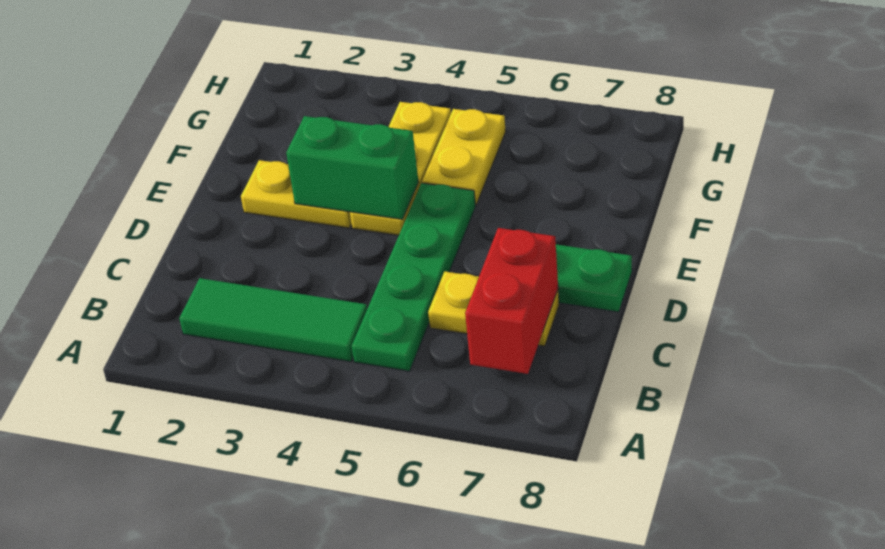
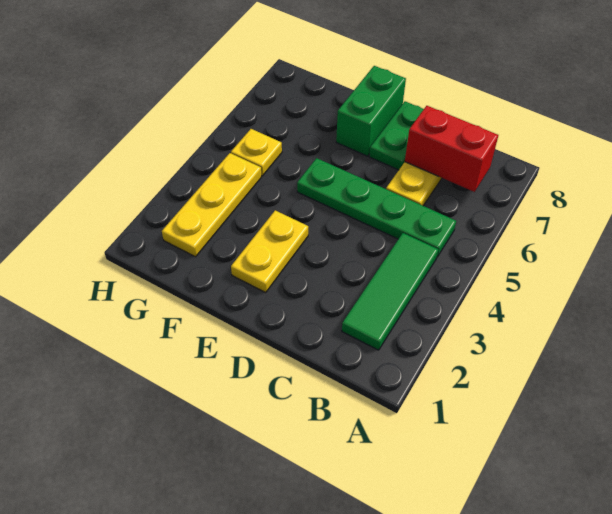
green 1x2 brick [286,116,419,219] -> green 1x2 brick moved to [336,66,406,156]
yellow 1x3 plate [350,102,451,235] -> yellow 1x3 plate turned to [162,153,261,257]
yellow 1x2 plate [422,109,506,205] -> yellow 1x1 plate [231,129,282,176]

